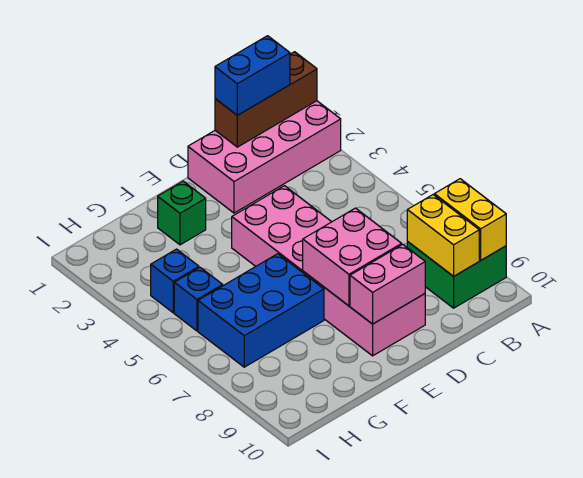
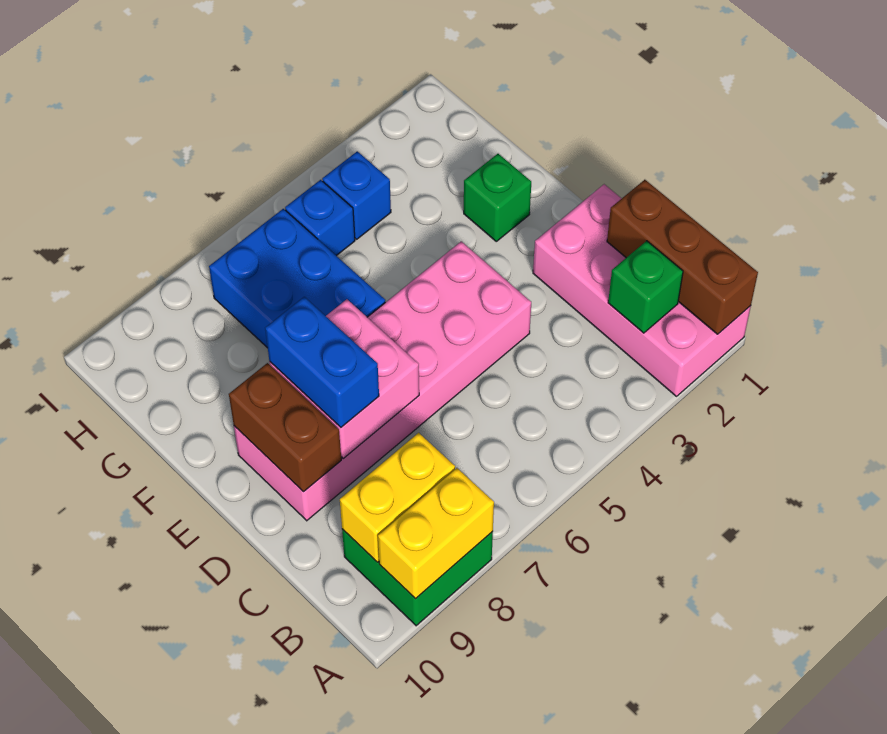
blue 1x2 brick [215,36,290,115] -> blue 1x2 brick moved to [265,297,379,427]
none -> green 1x1 brick [608,241,683,333]
pink 1x2 brick [350,244,425,324] -> brown 1x2 brick [229,363,341,492]

